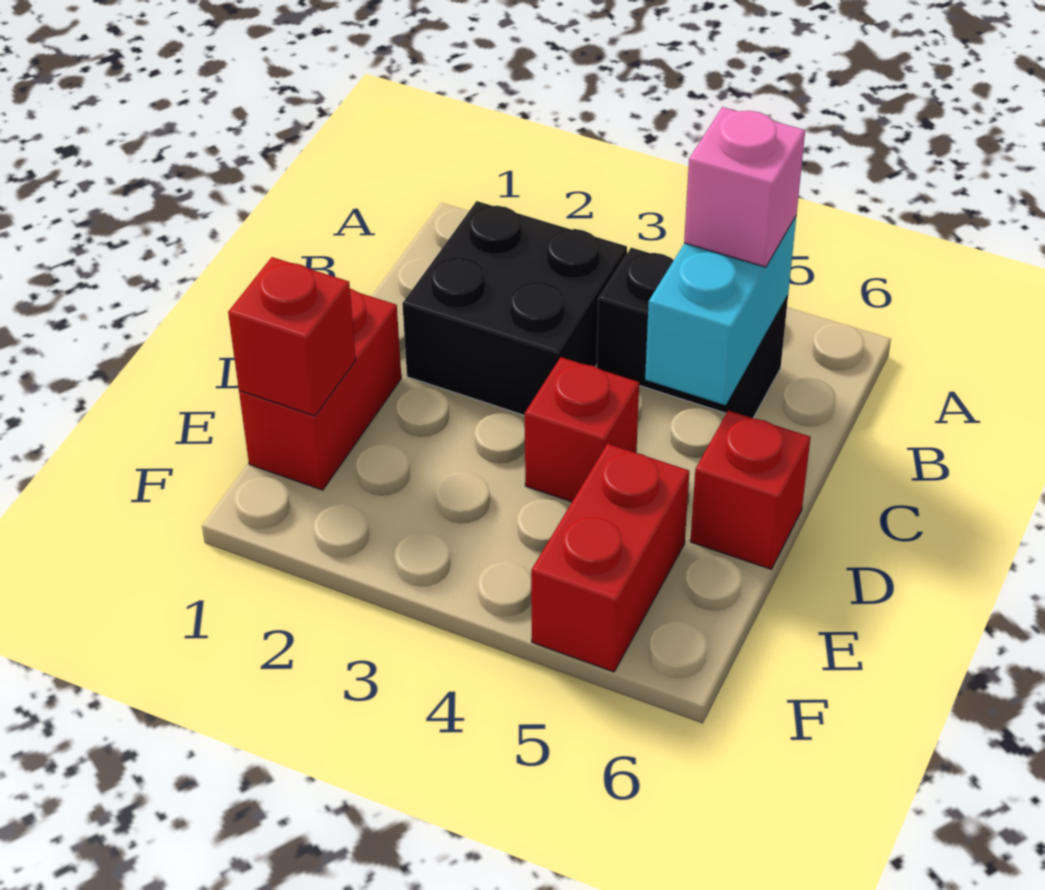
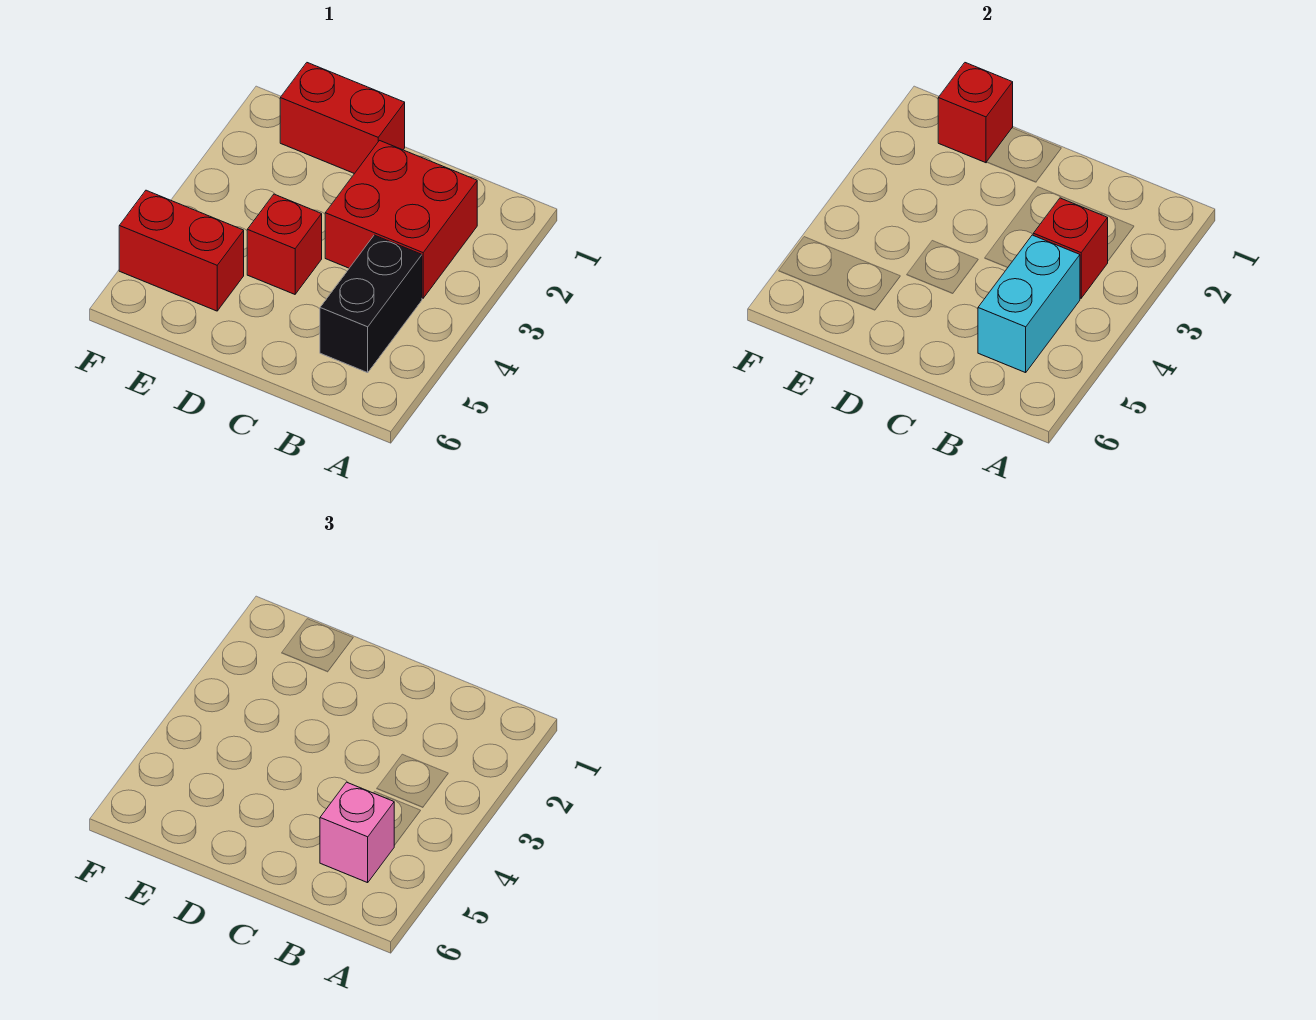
black 2x2 brick [402,201,627,416] -> red 2x2 brick [325,141,477,298]
cyan 1x2 brick [645,217,796,405] -> cyan 1x2 brick turned to [978,235,1080,373]
red 1x1 brick [690,410,811,569] -> red 1x1 brick moved to [1033,198,1108,298]

